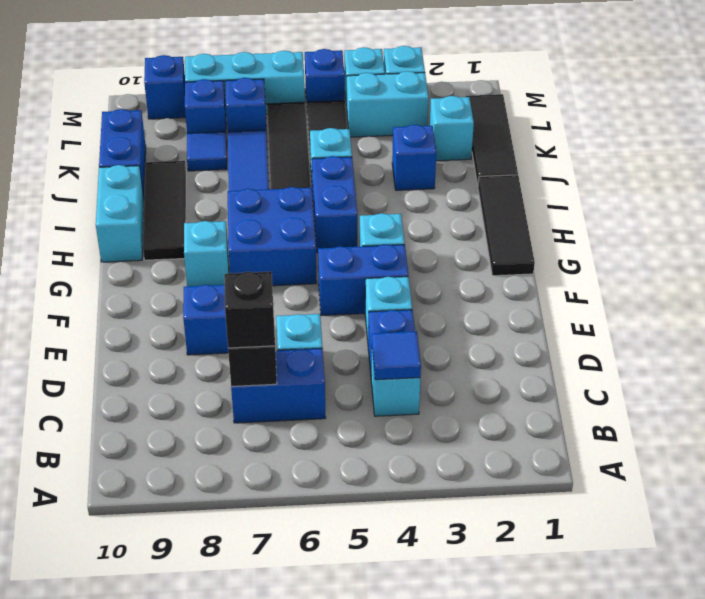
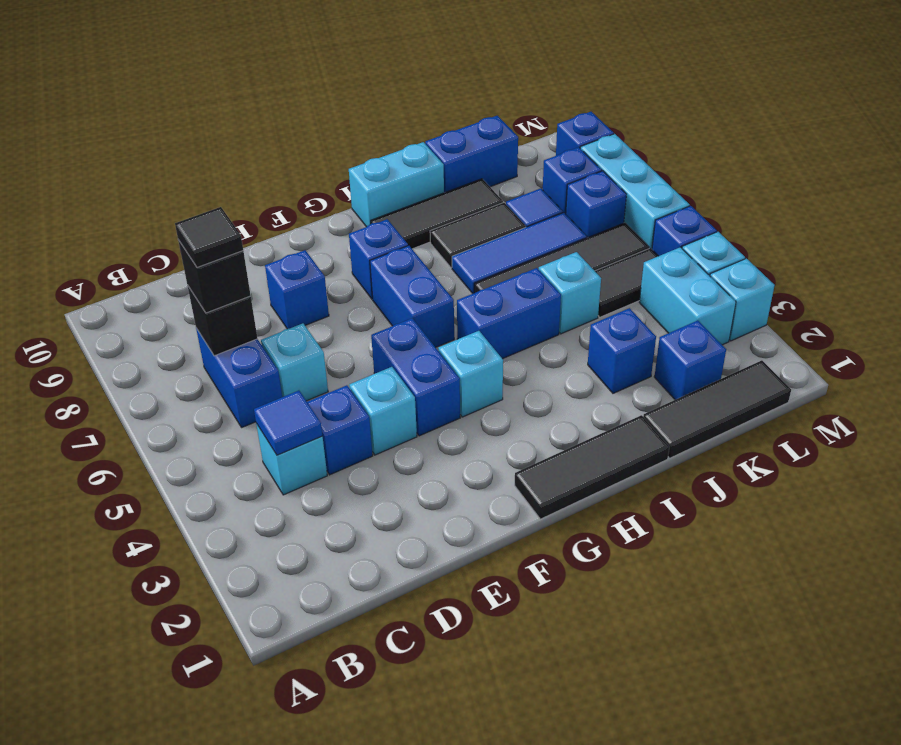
none -> black 1x1 tile [175,207,243,267]
blue 2x2 brick [228,187,317,286] -> blue 1x2 brick [370,246,454,347]
cyan 1x1 brick [184,221,229,286] -> blue 1x1 brick [349,219,408,299]
none -> black 1x2 tile [430,203,526,268]
cyan 1x1 brick [430,96,474,161] -> blue 1x1 brick [654,321,726,400]

